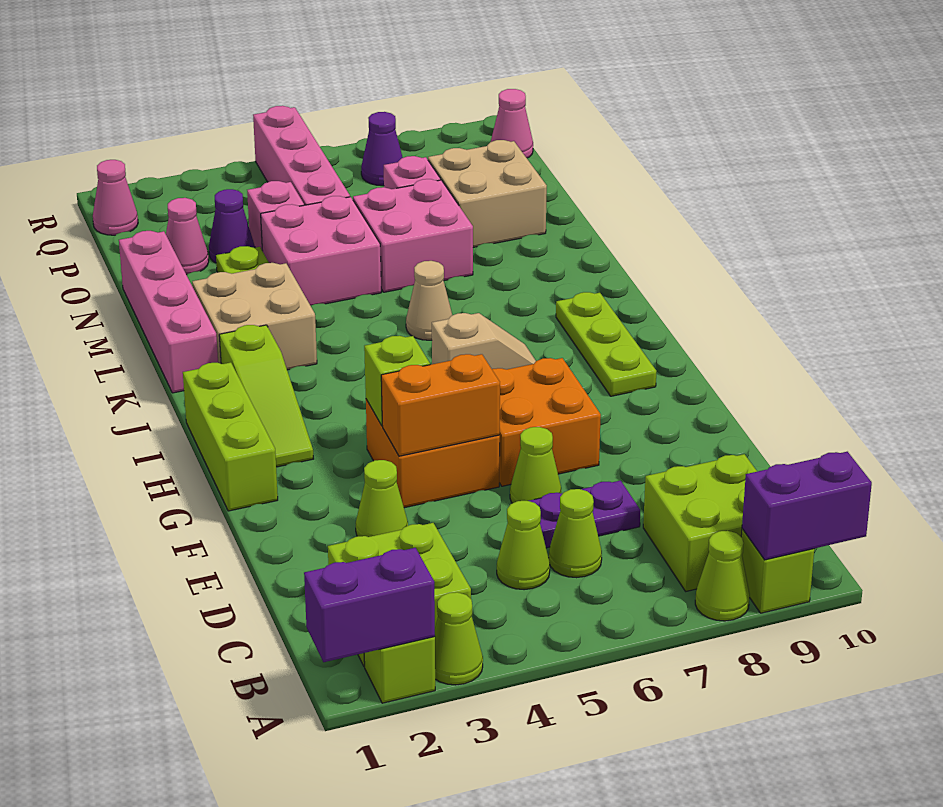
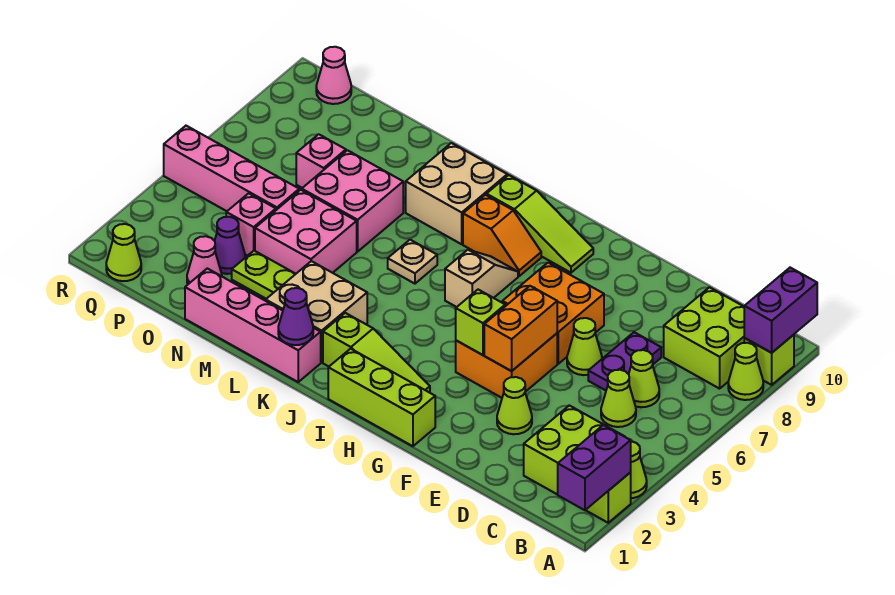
lime 1x3 plate [556,292,656,396] -> lime 1x3 slope [486,175,593,273]
none -> orange 1x2 slope [463,195,541,276]
tan 1x1 cone [406,261,452,340] -> tan 1x1 plate [388,240,437,284]
tan 2x2 brick [428,140,547,247] -> tan 2x2 brick moved to [406,143,507,244]
pink 1x1 cone [93,160,138,235] -> lime 1x1 cone [106,224,141,281]
purple 1x1 cone [361,112,403,186] -> purple 1x1 cone moved to [278,288,313,345]

